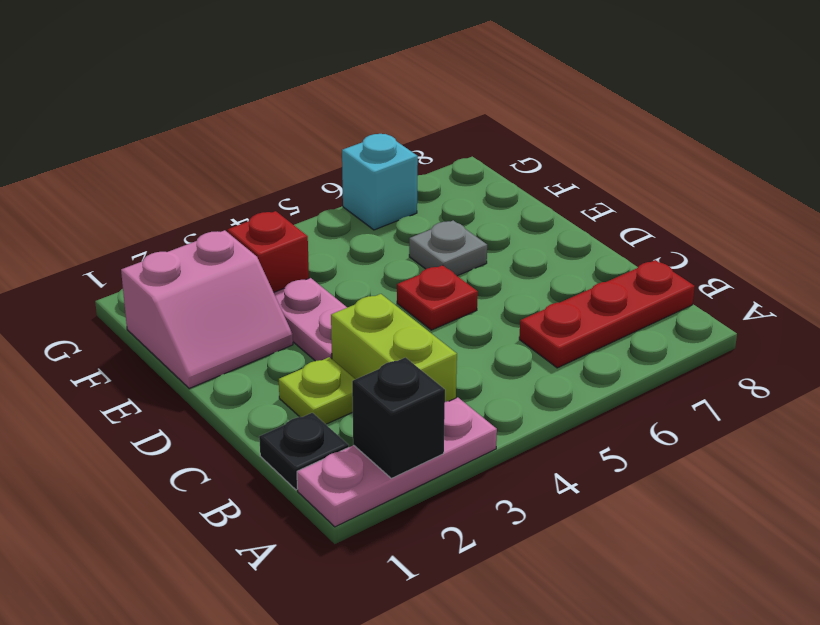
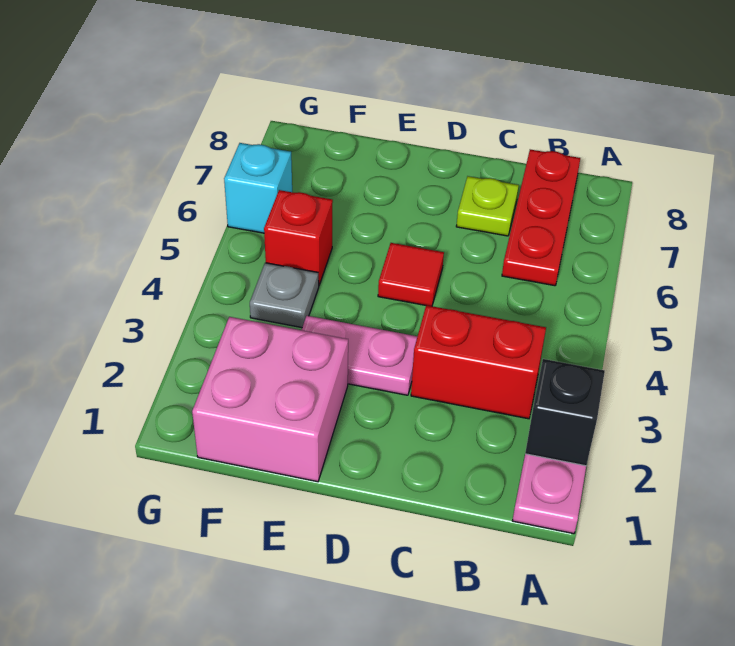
black 1x1 plate [259,413,349,490] -> none
lime 1x2 brick [331,294,457,402] -> red 1x2 brick [411,305,546,419]
lime 1x1 plate [279,357,355,424] -> lime 1x1 plate moved to [456,176,519,236]
red 1x1 plate [397,265,478,330] -> red 1x1 tile [378,243,444,306]
pink 2x2 slope [121,230,293,389] -> pink 2x2 brick [192,317,348,482]
grey 1x1 plate [409,220,487,276] -> grey 1x1 plate moved to [250,263,319,327]
red 1x1 brick [228,211,309,292] -> red 1x1 brick moved to [264,190,333,285]

